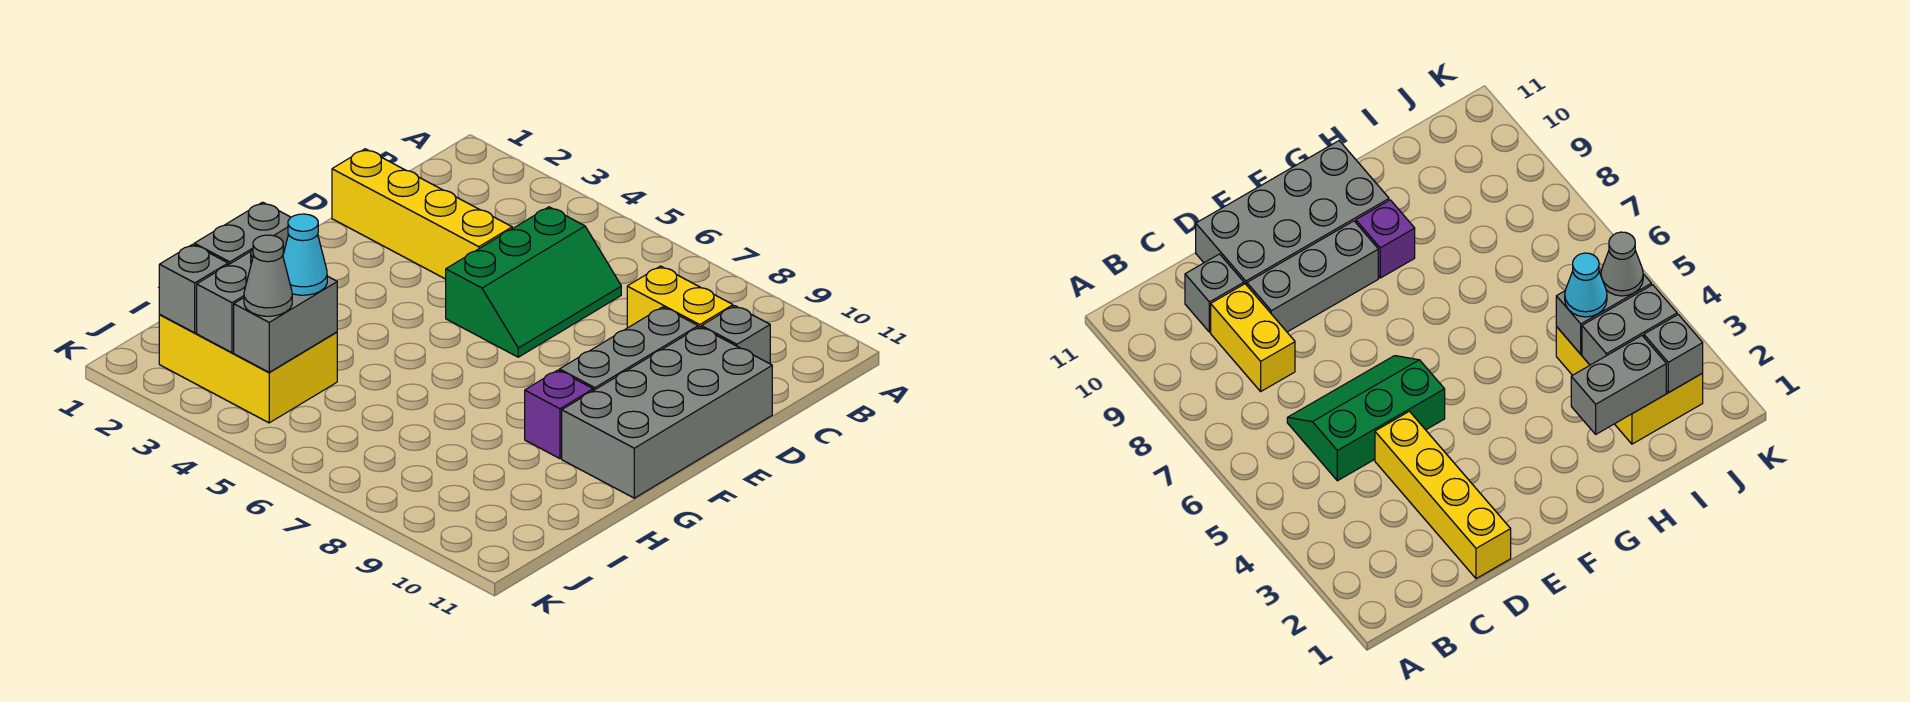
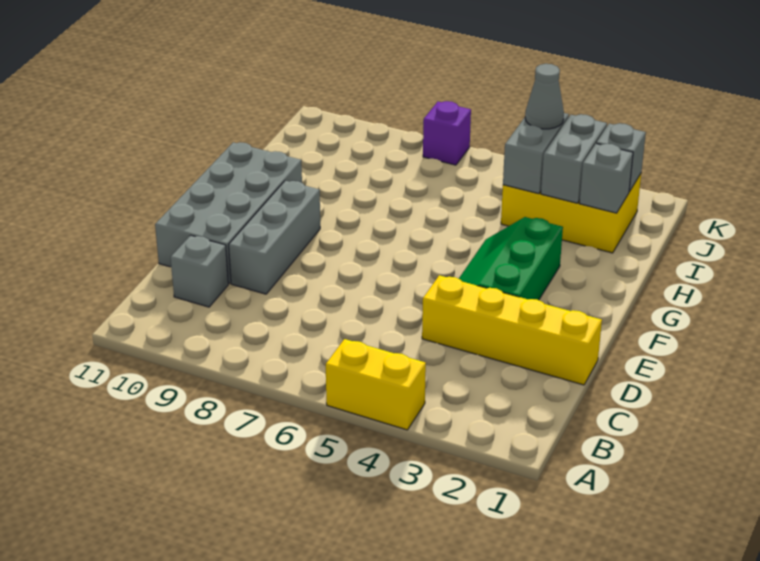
green 2x3 slope [446,207,621,357] -> green 2x3 slope moved to [459,217,563,300]
yellow 1x2 brick [627,266,733,328] -> yellow 1x2 brick moved to [326,339,426,430]
purple 1x1 brick [525,370,593,459] -> purple 1x1 brick moved to [423,101,471,165]
grey 1x2 brick [194,202,291,265] -> grey 1x1 brick [579,144,633,213]
cyan 1x1 cone [283,214,327,295] -> none

